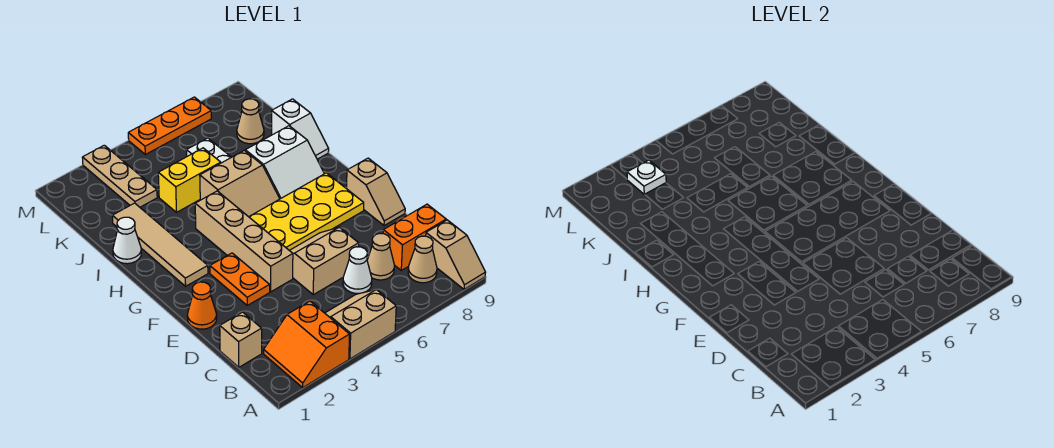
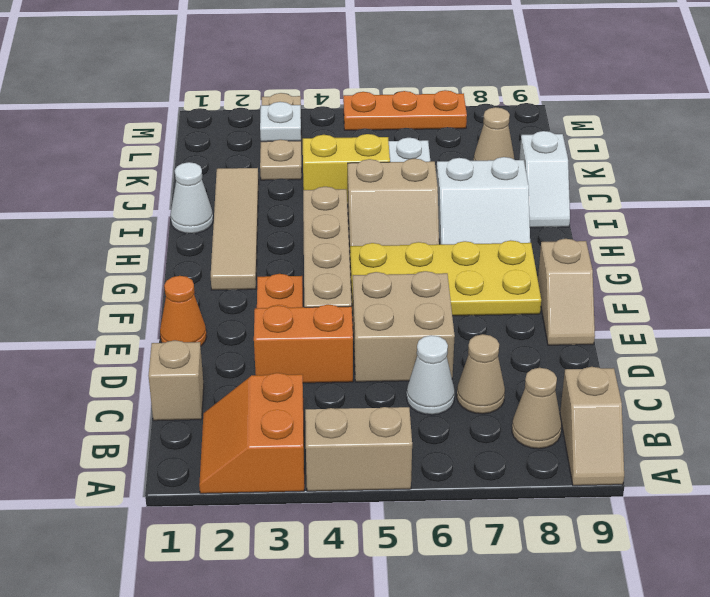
orange 1x2 brick [383,204,446,270] -> orange 1x2 brick moved to [254,304,353,383]
tan 2x2 slope [289,227,359,295] -> tan 2x2 brick [353,271,455,382]

